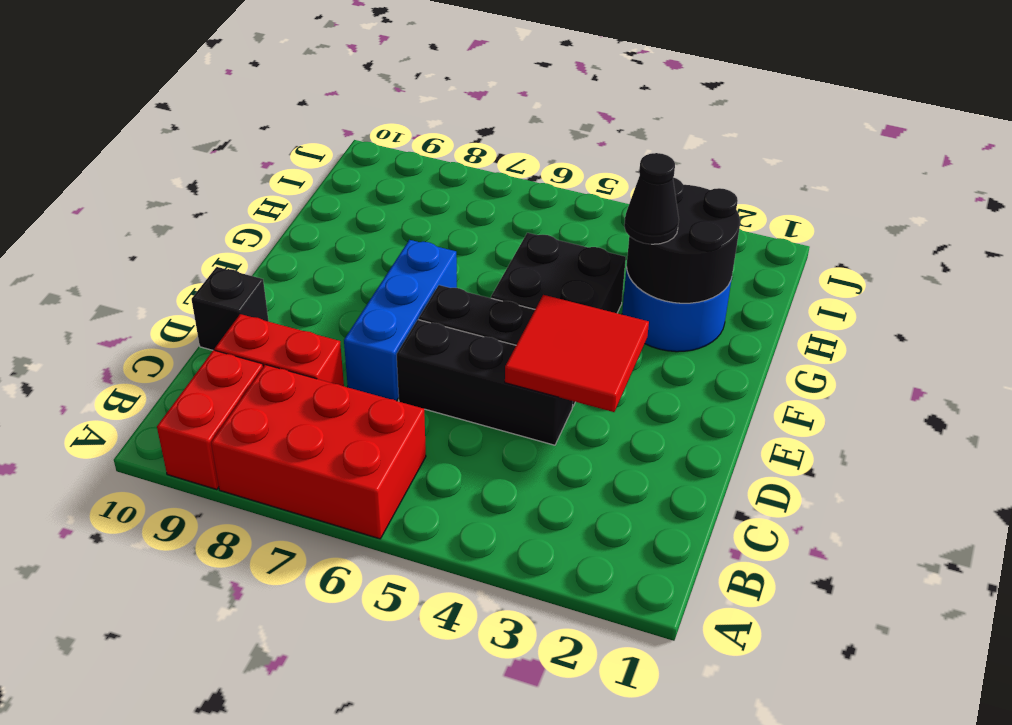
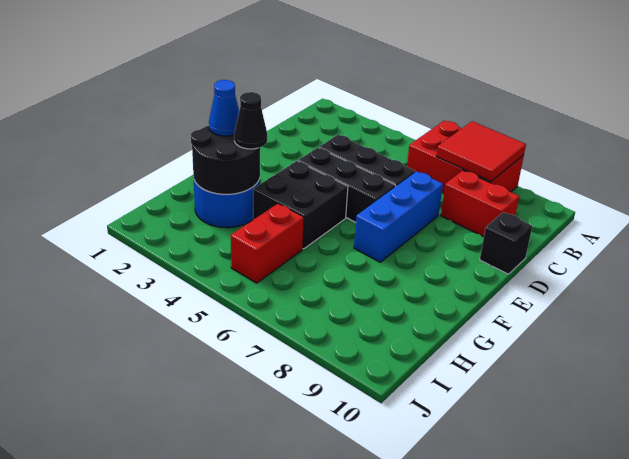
red 1x2 brick [157,350,263,490] -> red 1x2 brick moved to [231,203,304,283]
red 2x2 tile [505,295,649,412] -> red 2x2 tile moved to [436,121,526,181]
none -> blue 1x1 cone [209,80,239,136]

